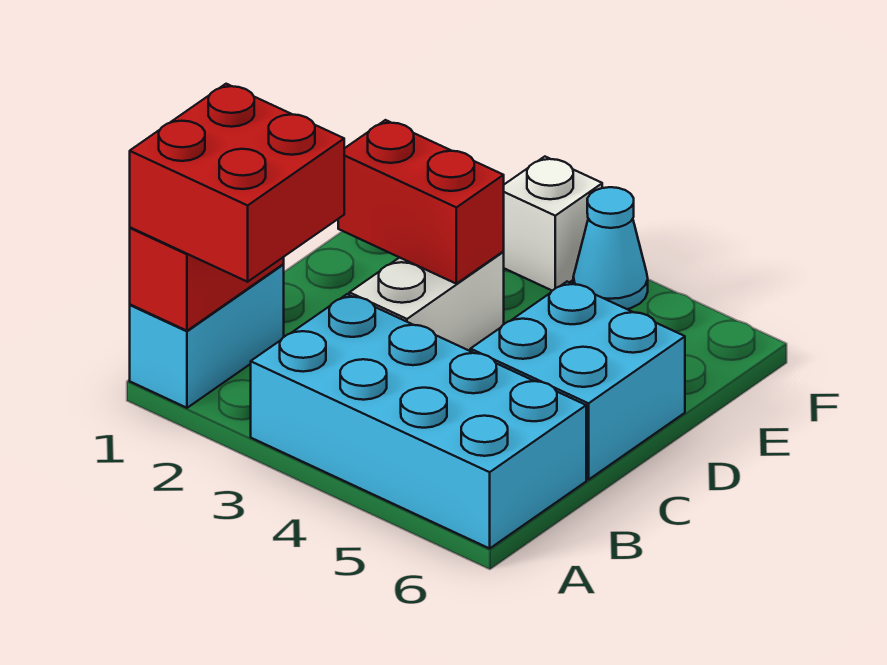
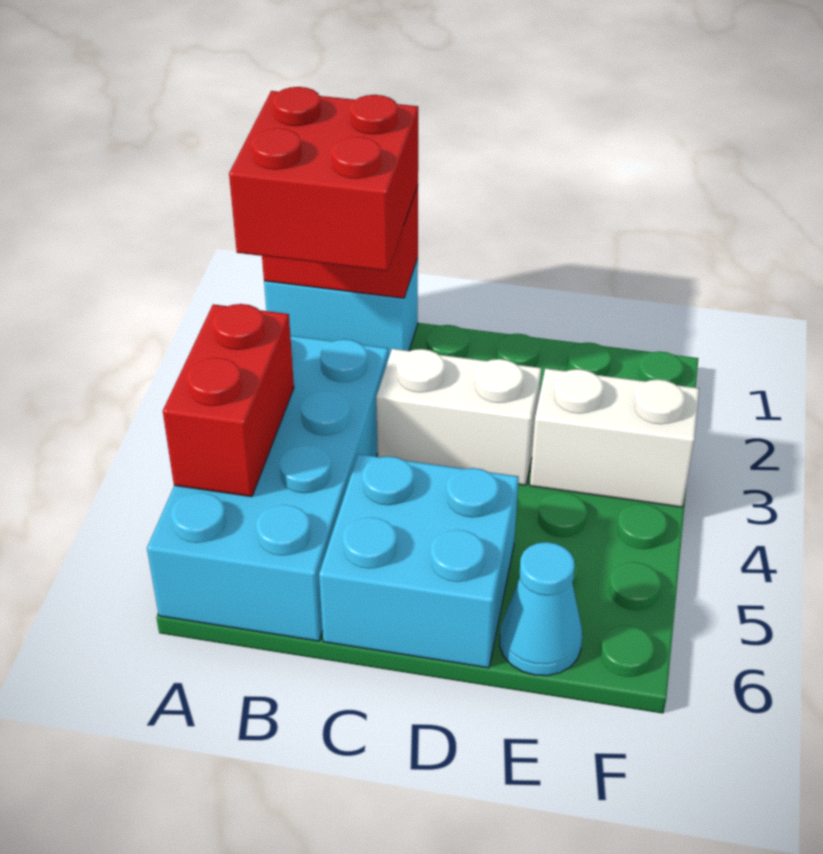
red 1x2 brick [338,120,504,284] -> red 1x2 brick moved to [163,304,294,497]
white 1x1 brick [503,157,602,291] -> white 1x2 brick [530,368,699,507]
cyan 1x1 cone [573,187,648,309] -> cyan 1x1 cone moved to [500,542,582,676]

